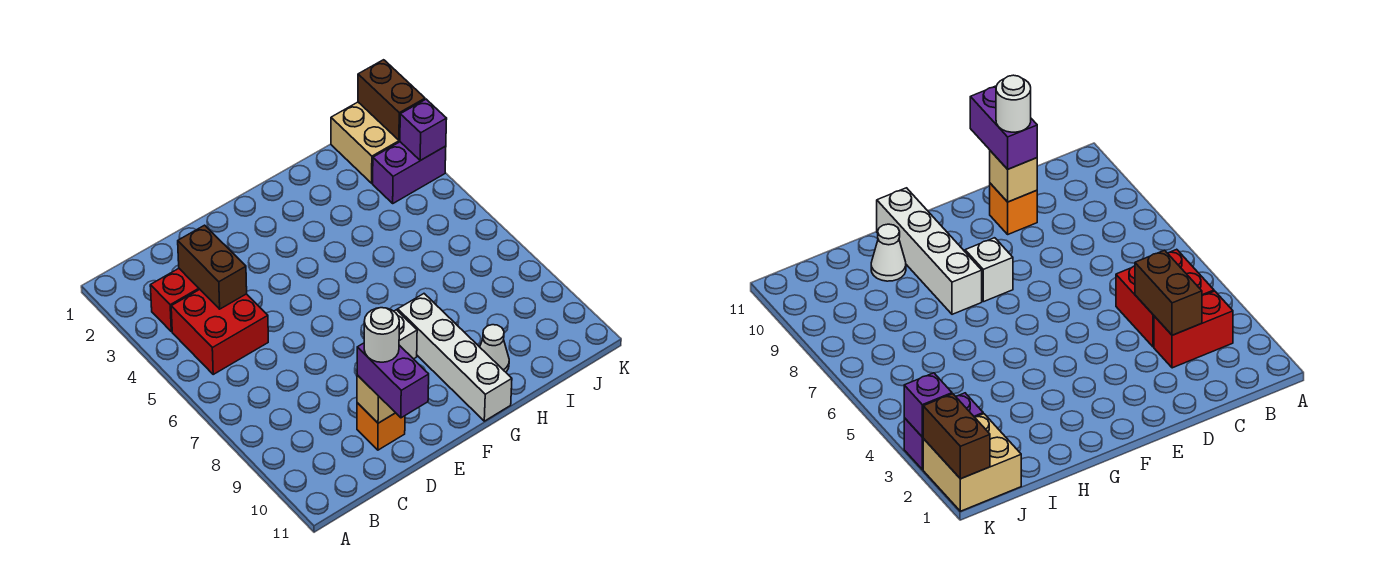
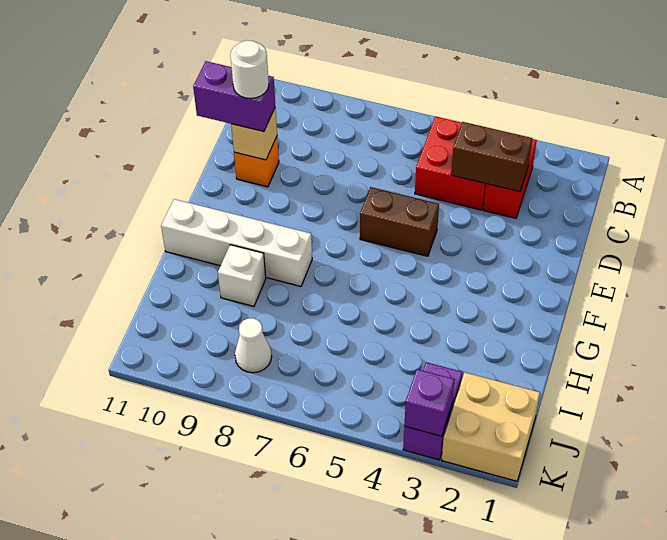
white 1x1 brick [394,310,417,359] -> white 1x1 brick moved to [218,245,266,306]
white 1x1 cone [480,325,509,372] -> white 1x1 cone moved to [235,318,272,373]
brown 1x2 brick [358,60,425,140] -> brown 1x2 brick moved to [360,187,439,256]

